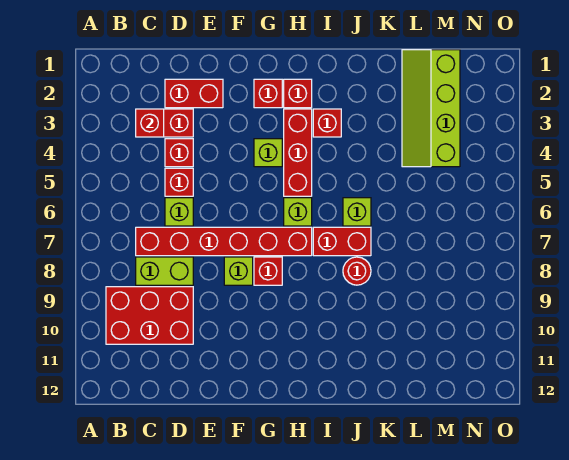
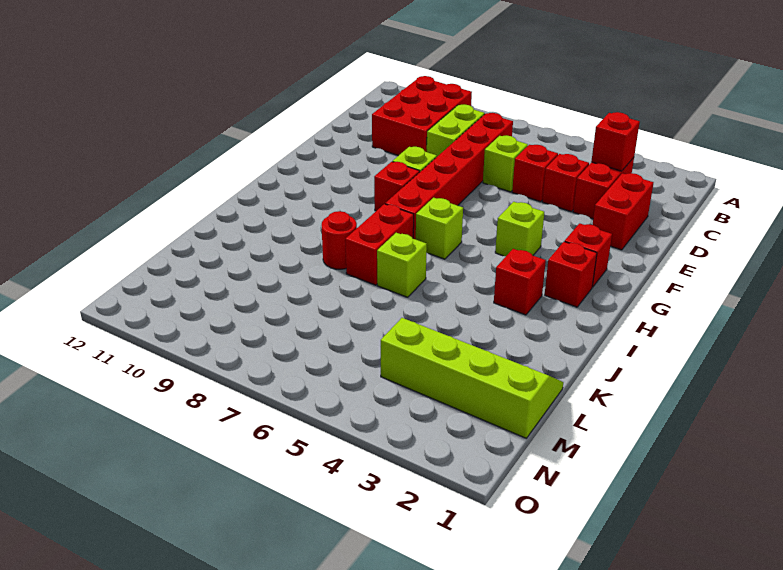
red 1x3 brick [284,109,312,196] -> none

